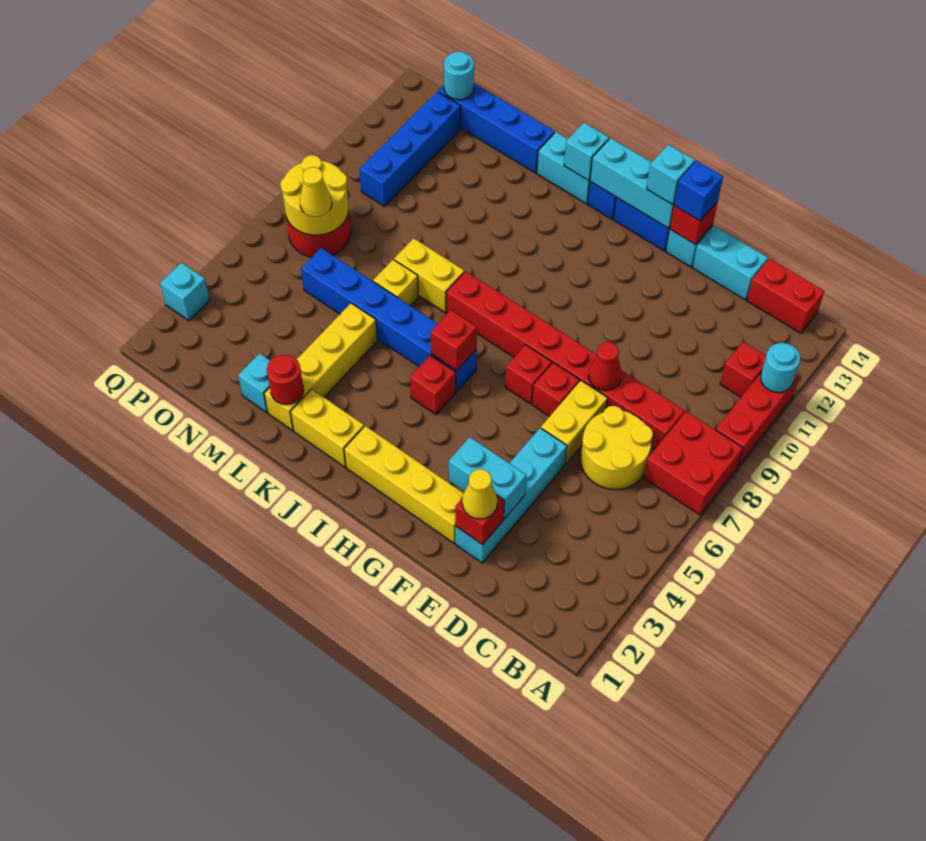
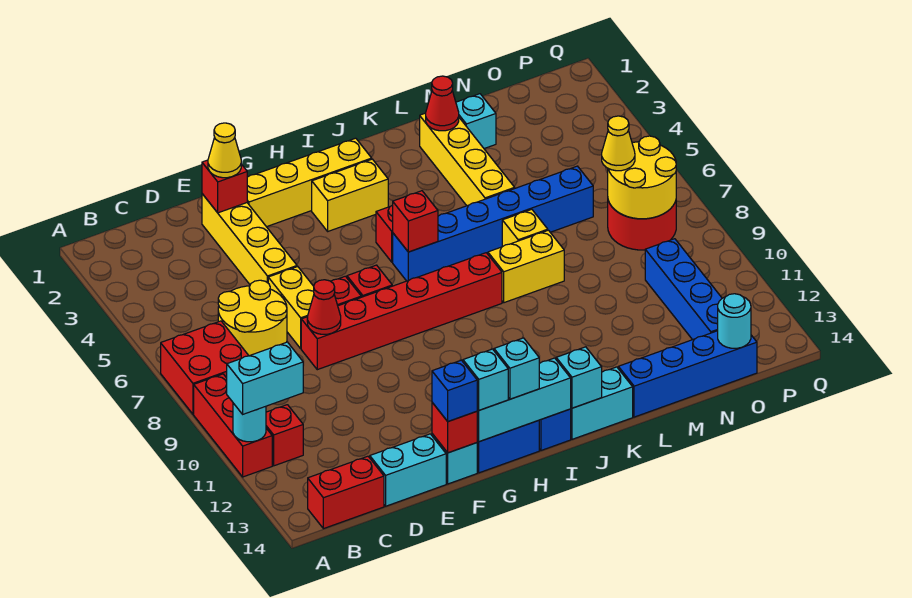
red 1x8 brick [446,271,685,449] -> red 1x6 brick [301,253,502,370]
cyan 1x4 brick [455,428,567,563] -> yellow 1x4 brick [202,194,297,285]
cyan 1x2 brick [449,437,526,519] -> cyan 1x2 brick moved to [227,342,303,414]
yellow 1x2 brick [291,389,364,467] -> yellow 1x2 brick moved to [312,159,388,231]
red 1x1 round brick [267,355,304,405] -> red 1x1 cone [426,76,459,131]
cyan 1x1 brick [160,263,210,321] -> cyan 1x1 brick moved to [494,338,539,399]

